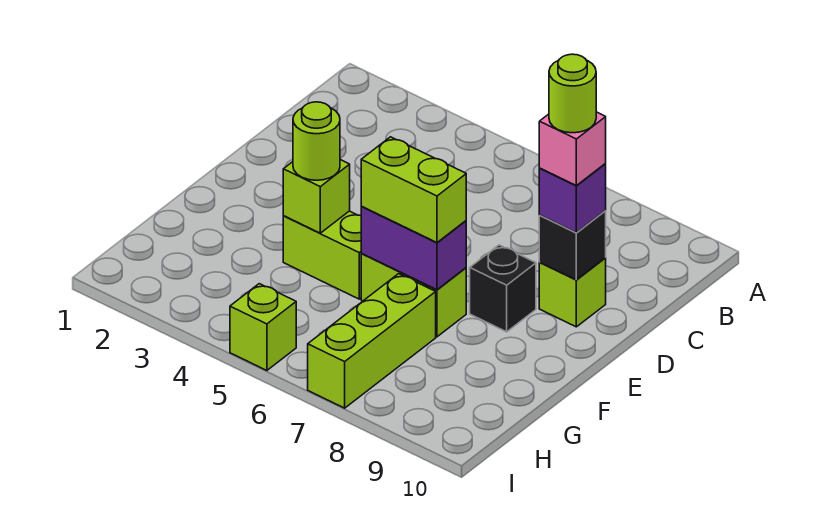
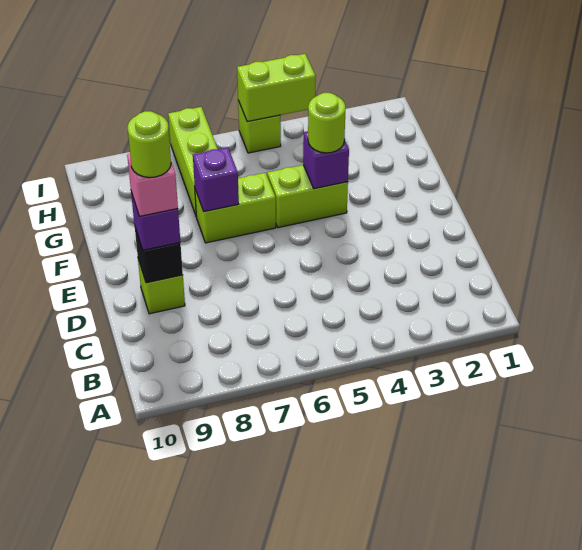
black 1x1 brick [470,245,536,332] -> none
lime 1x1 brick [283,160,350,233] -> purple 1x1 brick [303,131,349,189]
purple 1x2 brick [361,207,466,290] -> purple 1x1 brick [193,147,239,212]
lime 1x2 brick [361,137,466,242] -> lime 1x2 brick moved to [237,54,316,122]

